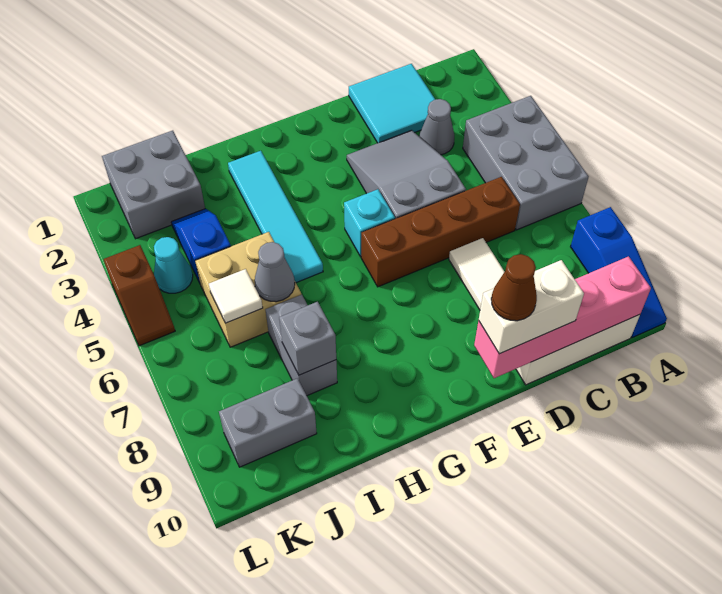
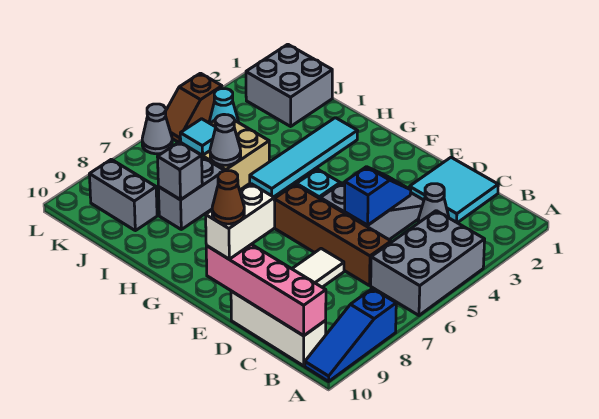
white 1x2 brick [479,260,584,354] -> white 1x2 brick turned to [206,184,275,259]
blue 1x2 slope [171,209,231,283] -> blue 1x2 slope moved to [344,167,411,225]
white 1x1 tile [209,269,263,323] -> cyan 1x1 tile [180,119,216,155]
none -> grey 1x1 cone [142,104,172,154]

